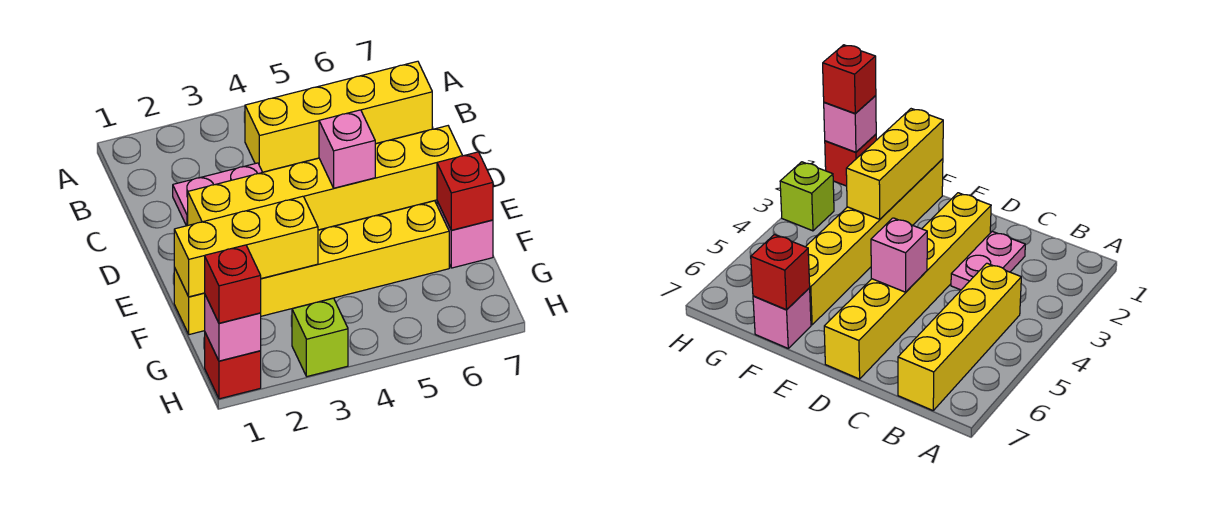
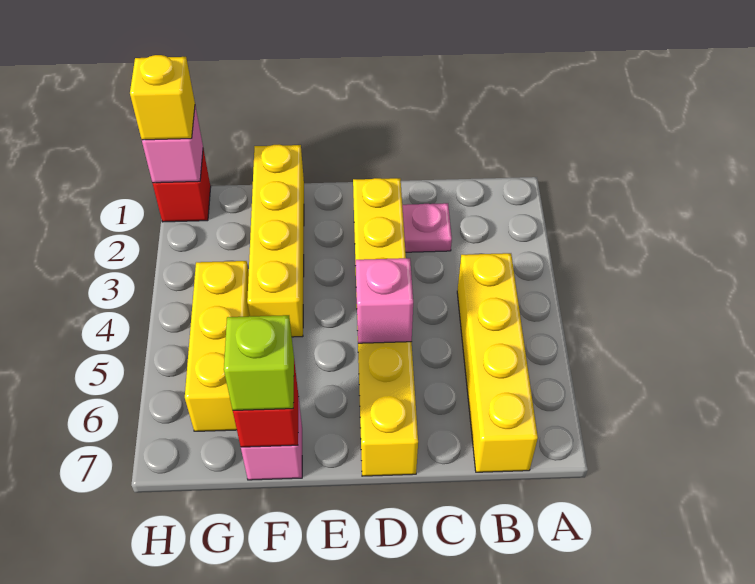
pink 1x2 plate [173,163,262,226] -> pink 1x1 plate [402,203,452,252]
yellow 1x6 brick [174,201,449,335] -> yellow 1x4 brick [247,145,304,337]
yellow 1x3 brick [174,196,318,297] -> yellow 1x3 brick moved to [185,261,250,431]
red 1x1 brick [205,245,261,323] -> yellow 1x1 brick [130,55,195,140]
lime 1x1 brick [292,298,348,376] -> lime 1x1 brick moved to [224,315,294,410]

